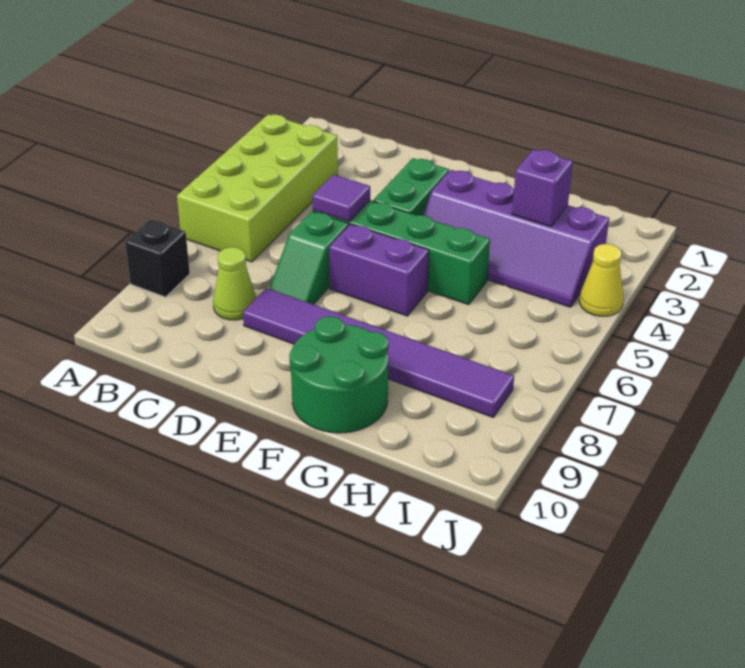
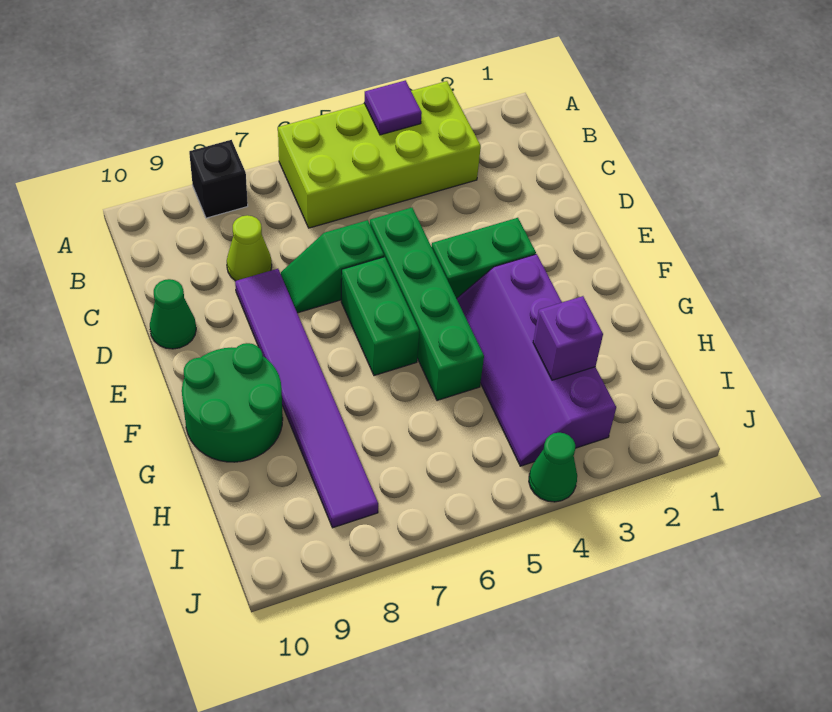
purple 1x1 tile [312,175,370,222] -> purple 1x1 tile moved to [364,80,422,135]
none -> green 1x1 cone [150,279,196,349]
purple 1x2 brick [329,224,429,316] -> green 1x2 brick [341,257,419,376]
yellow 1x1 cone [579,244,624,316] -> green 1x1 cone [529,433,577,502]

